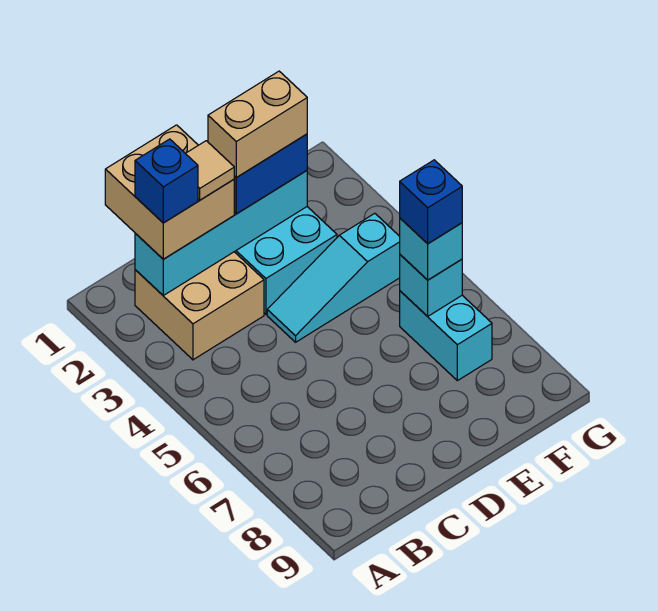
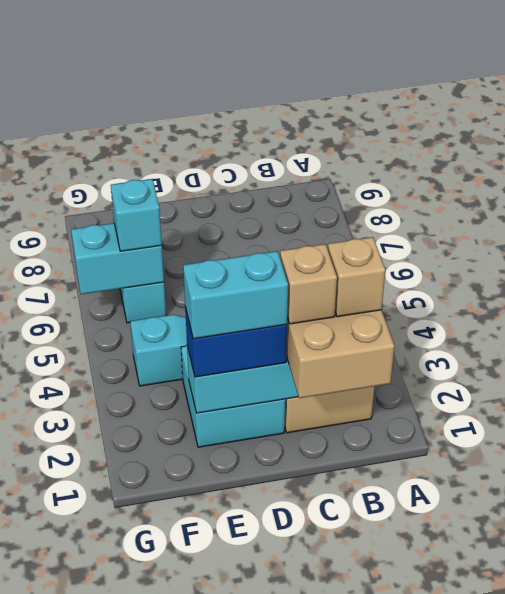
blue 1x1 brick [135,139,198,223] -> tan 1x1 brick [328,237,385,317]
tan 1x1 tile [185,141,234,200] -> tan 1x1 brick [280,244,337,324]
tan 1x2 brick [208,71,307,178] -> cyan 1x2 brick [183,251,288,339]
cyan 1x1 brick [400,255,462,316] -> cyan 1x2 brick [71,223,164,294]
blue 1x1 brick [400,160,462,244] -> none

